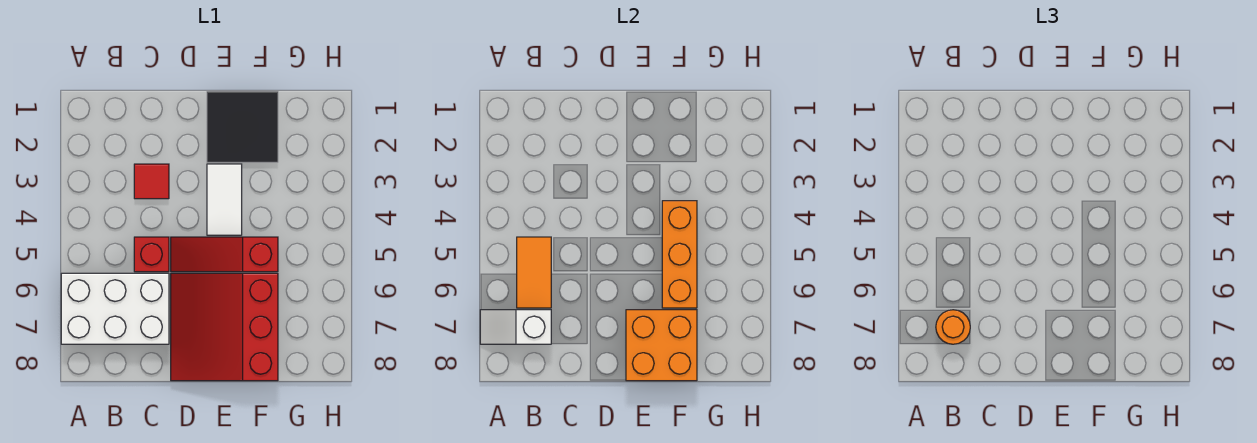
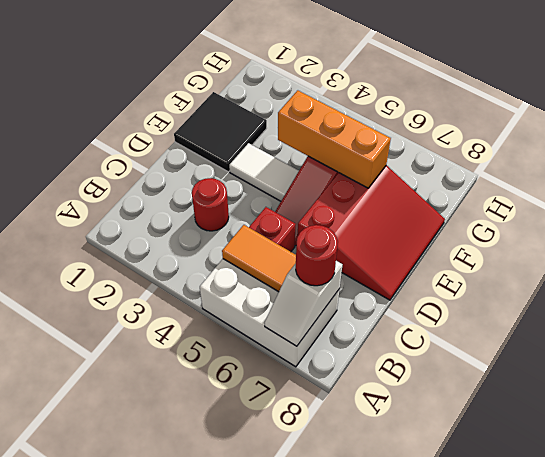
white 2x3 brick [61,273,169,344] -> white 2x3 brick turned to [200,259,340,367]
orange 1x1 round brick [936,310,970,344] -> red 1x1 round brick [296,225,338,286]
red 1x1 tile [134,164,169,199] -> red 1x1 round brick [192,178,229,231]
red 3x3 slope [171,273,278,381] -> red 3x3 slope turned to [298,165,445,300]
orange 2x2 brick [626,310,697,381] -> none

